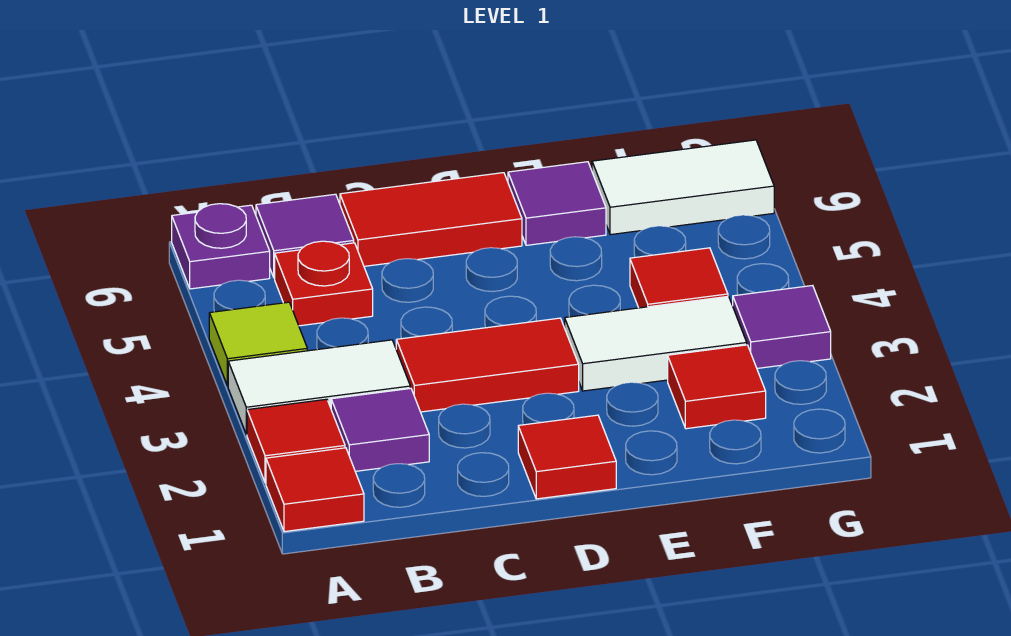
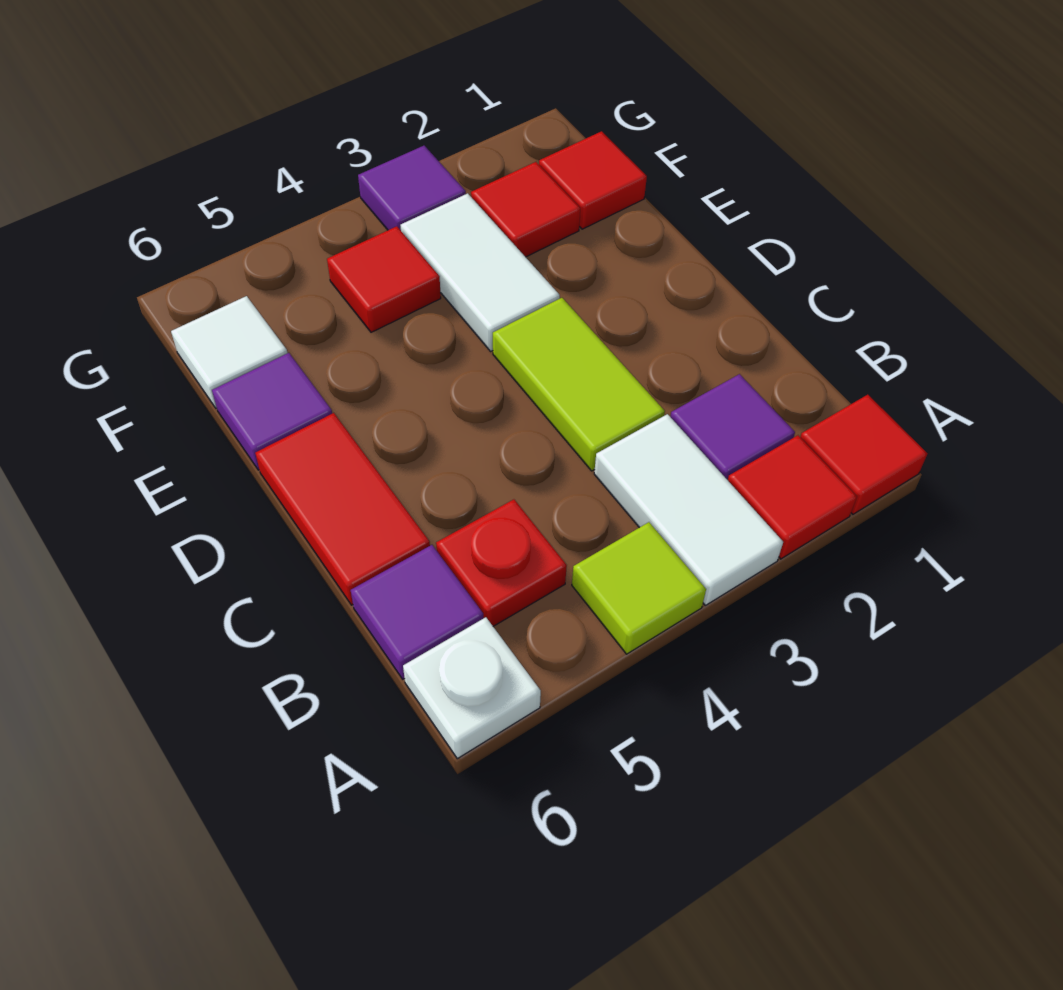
purple 1x1 plate [172,204,270,289] -> white 1x1 plate [403,617,541,759]
red 1x2 tile [396,318,579,412] -> lime 1x2 tile [493,298,665,471]
red 1x1 tile [518,415,616,499] -> red 1x1 tile moved to [539,131,647,229]
white 1x2 tile [592,140,774,235] -> white 1x1 tile [171,296,287,408]

